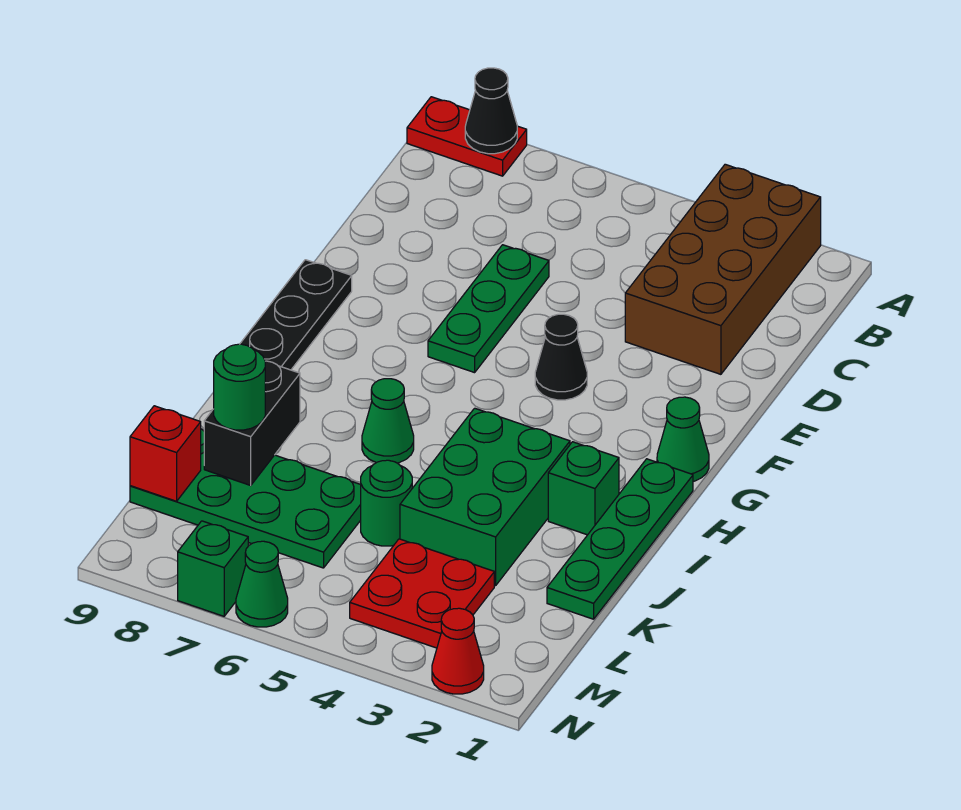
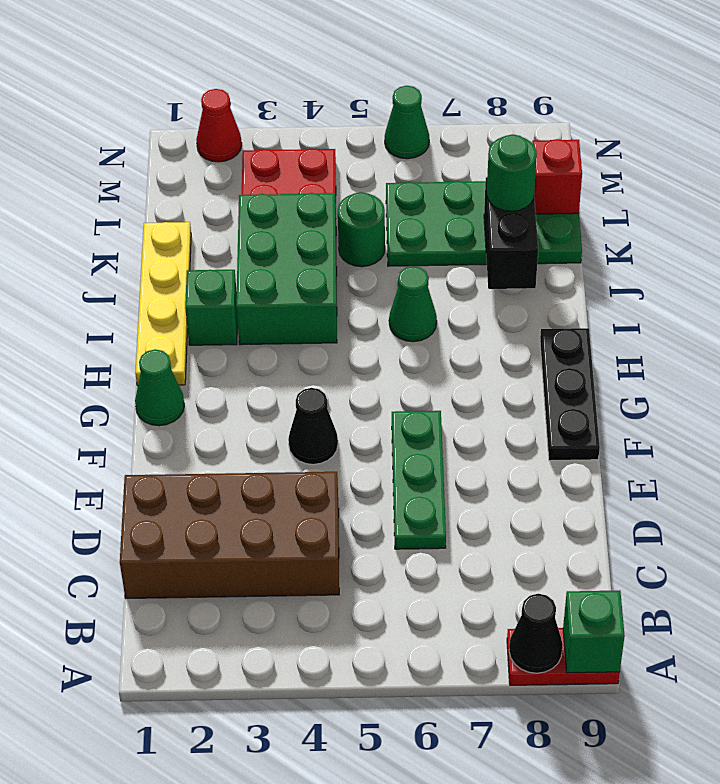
brown 2x4 brick [625,164,821,374] -> brown 2x4 brick turned to [120,472,339,598]
green 1x4 plate [547,459,693,619] -> yellow 1x4 plate [135,222,191,386]
green 1x1 brick [178,521,248,616] -> green 1x1 brick moved to [563,591,625,673]

